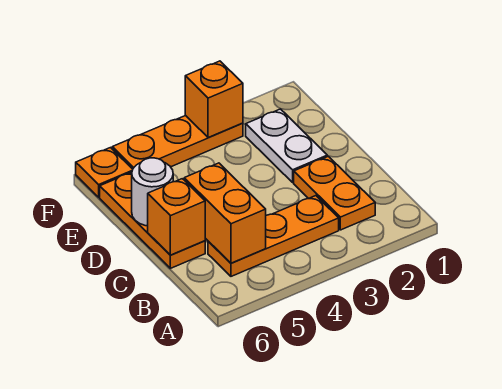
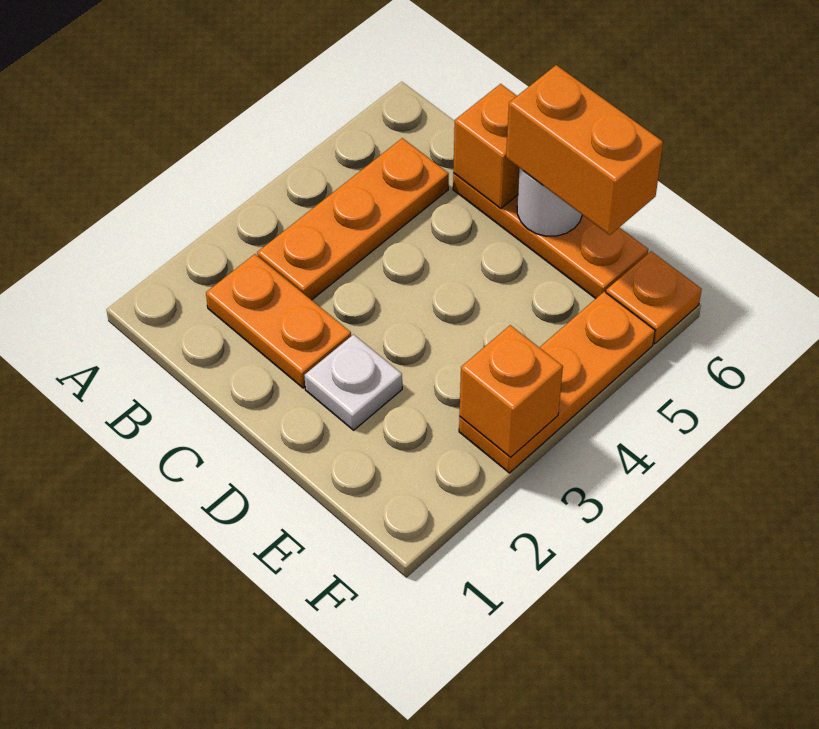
orange 1x2 brick [184,163,266,263] -> orange 1x2 brick moved to [506,65,663,235]
white 1x2 plate [246,109,327,182] -> white 1x1 plate [305,335,402,430]

